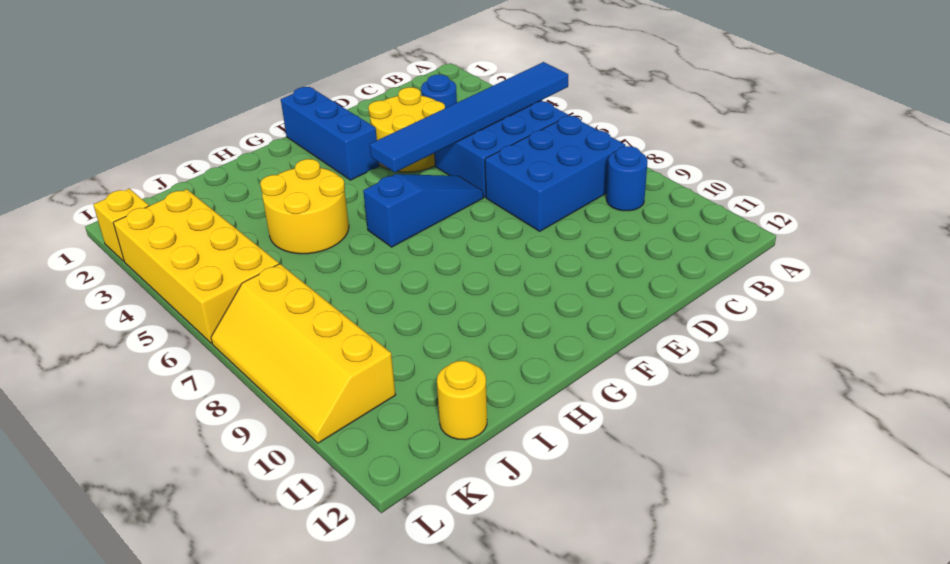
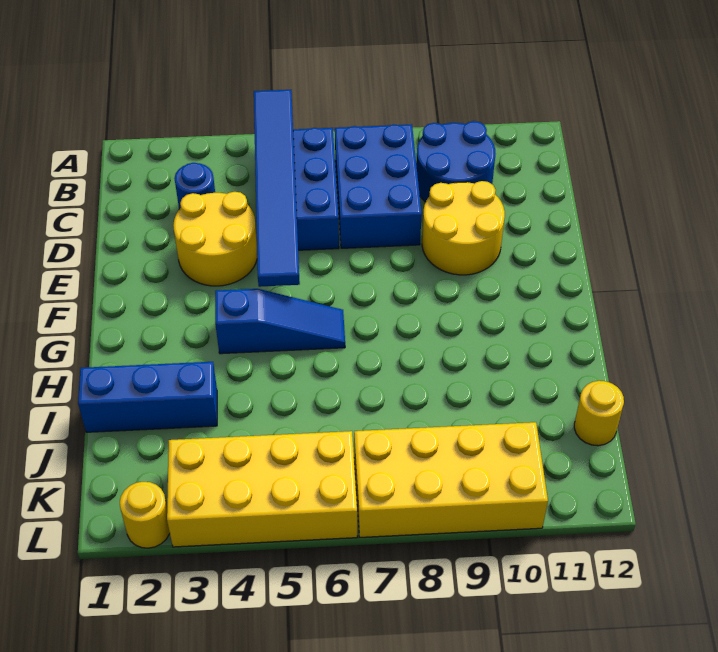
blue 1x1 round brick [606,146,648,211] -> blue 2x2 round brick [416,121,495,202]
blue 1x3 slope [363,174,483,247] -> blue 1x3 slope turned to [215,289,345,354]
blue 1x3 brick [281,87,379,180] -> blue 1x3 brick moved to [78,362,217,432]
yellow 2x2 round brick [260,159,349,254] -> yellow 2x2 round brick moved to [422,181,505,275]
yellow 2x4 slope [211,264,396,443] -> yellow 2x4 brick [354,422,548,537]
yellow 1x1 brick [93,189,149,261] -> yellow 1x1 round brick [120,482,170,548]

